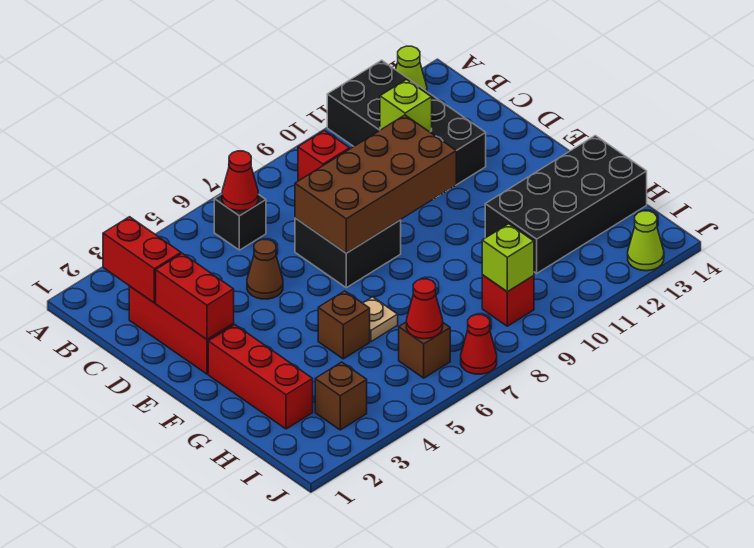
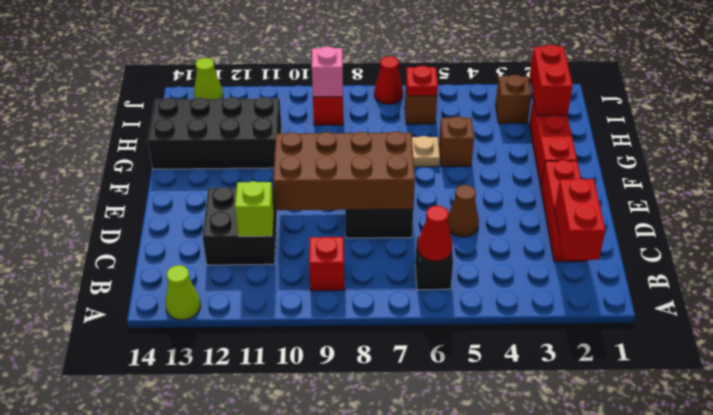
black 2x4 brick [327,60,486,185] -> black 2x2 brick [203,187,277,265]
red 1x2 brick [156,253,234,340] -> red 1x2 brick moved to [530,45,573,116]
red 1x1 cone [406,279,443,339] -> red 1x1 plate [406,66,438,96]
lime 1x1 brick [482,224,534,292] -> pink 1x1 brick [312,46,343,97]

